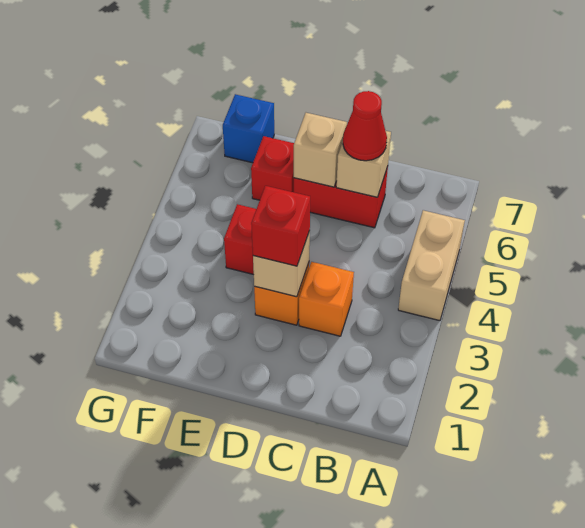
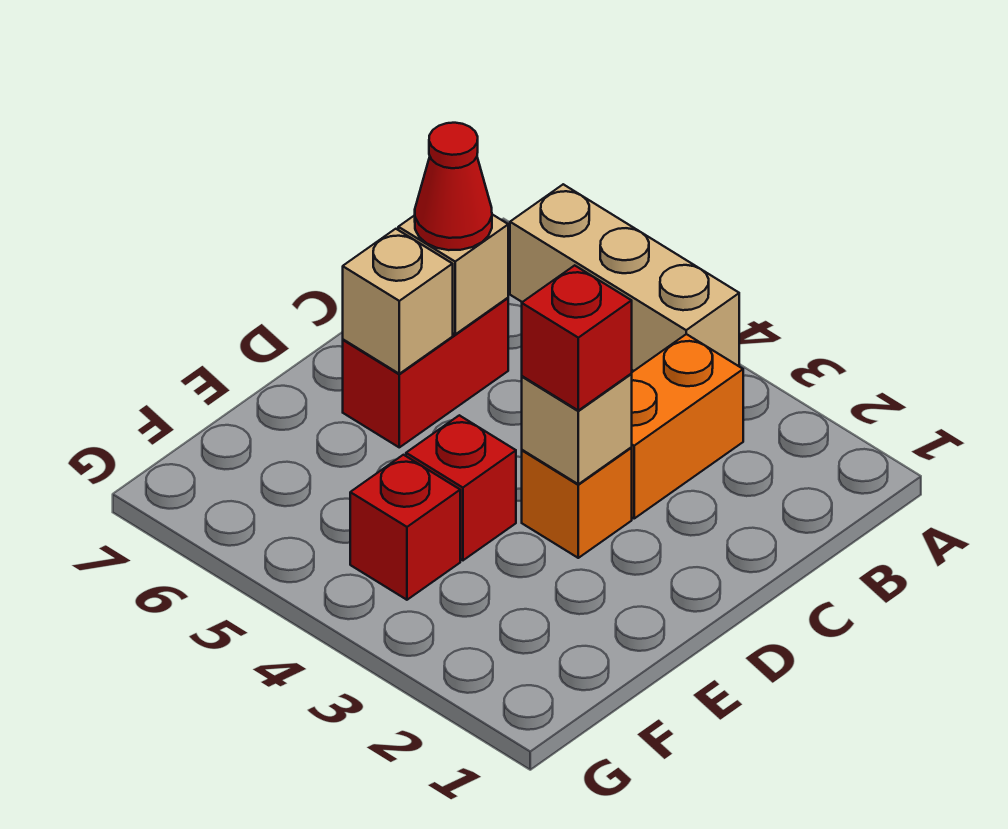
tan 1x2 brick [398,210,465,321] -> tan 1x3 brick [510,184,739,371]
orange 1x1 brick [299,262,354,336] -> orange 1x2 brick [631,334,743,518]
red 1x1 brick [251,136,294,200] -> red 1x1 brick moved to [350,455,460,600]
blue 1x1 brick [223,94,274,163] -> none

